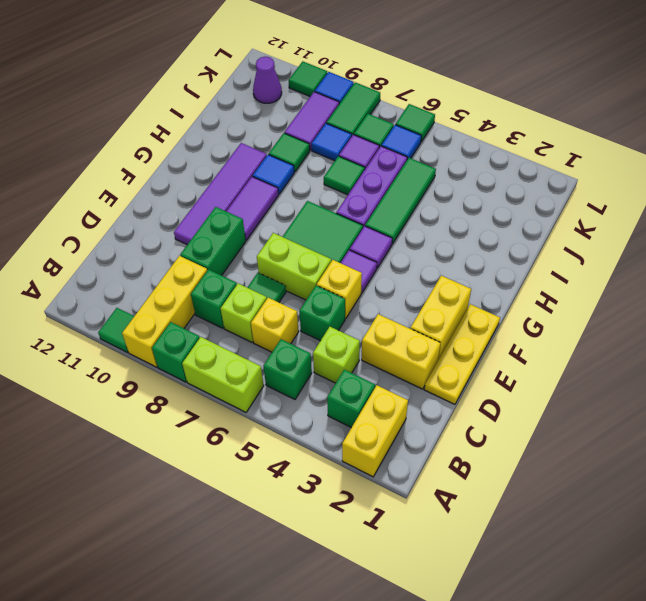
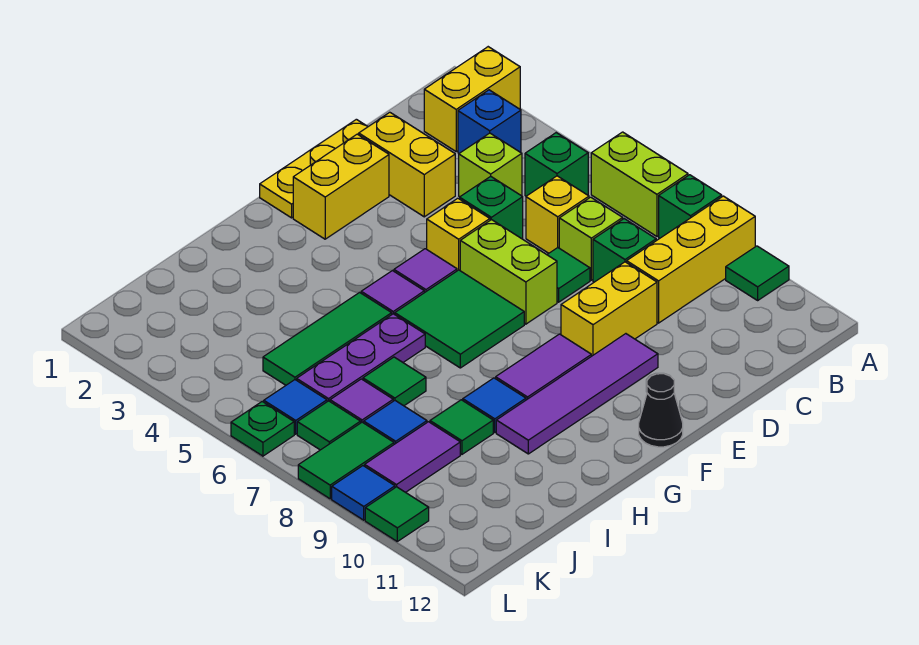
green 1x1 brick [327,370,375,428] -> blue 1x1 brick [458,90,521,153]
green 1x2 brick [180,207,246,275] -> yellow 1x2 brick [561,262,657,356]
none -> black 1x1 cone [639,374,683,447]
purple 1x1 cone [253,57,282,103] -> none
green 1x1 tile [396,104,435,142] -> green 1x1 plate [231,401,294,456]

